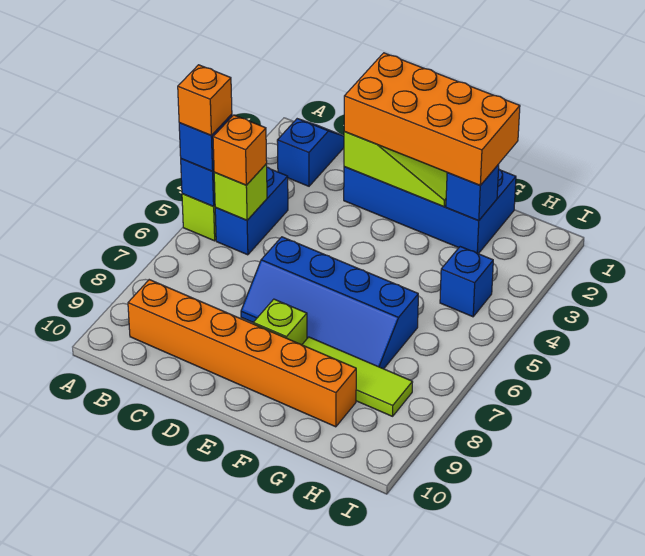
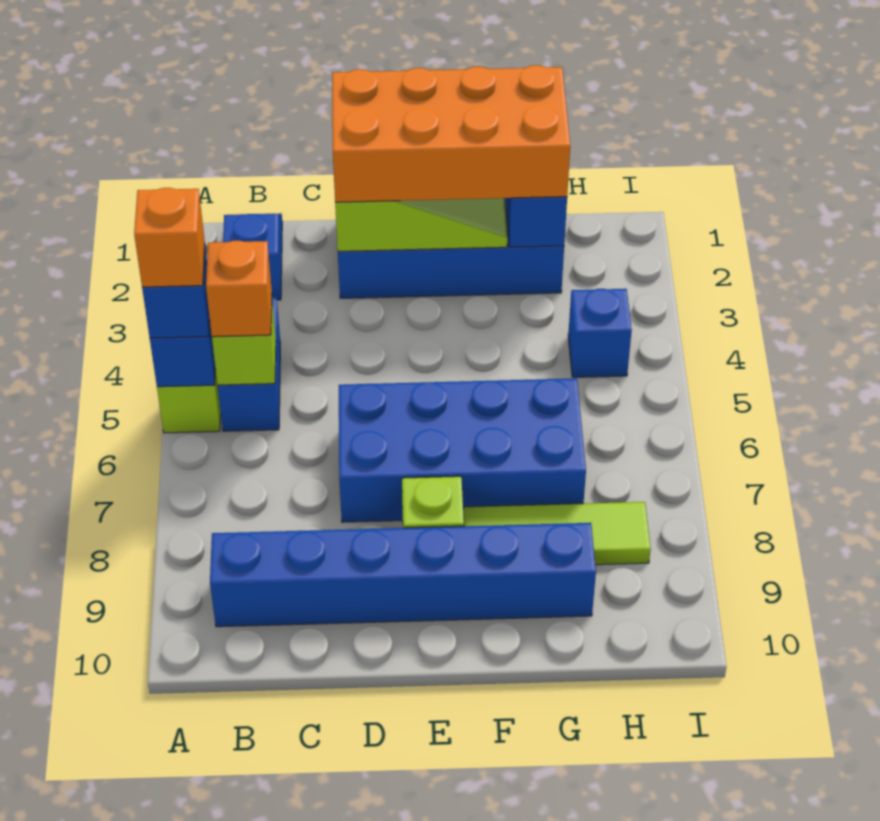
orange 1x6 brick [128,280,356,427] -> blue 1x6 brick [210,523,596,627]
blue 2x4 slope [241,237,418,369] -> blue 2x4 brick [339,378,586,522]

